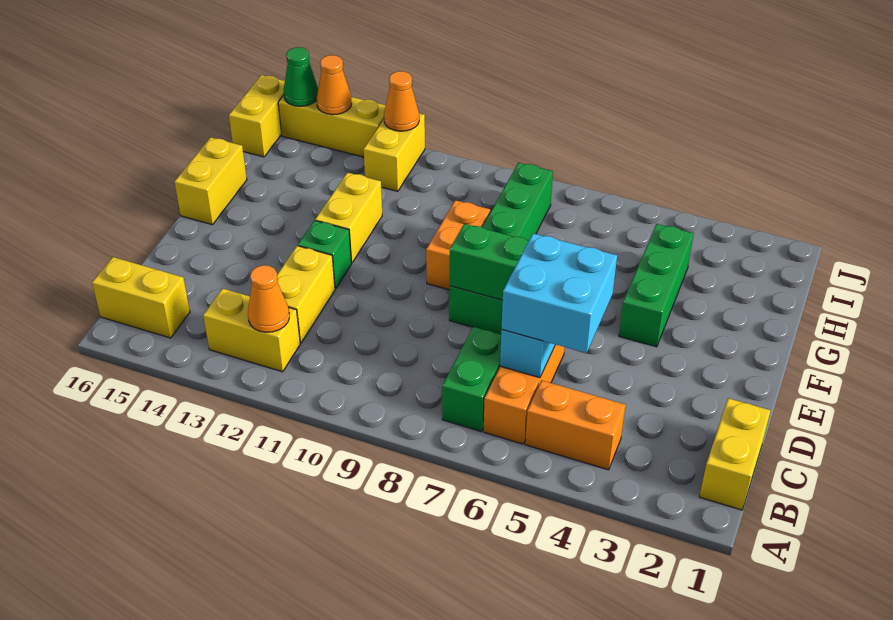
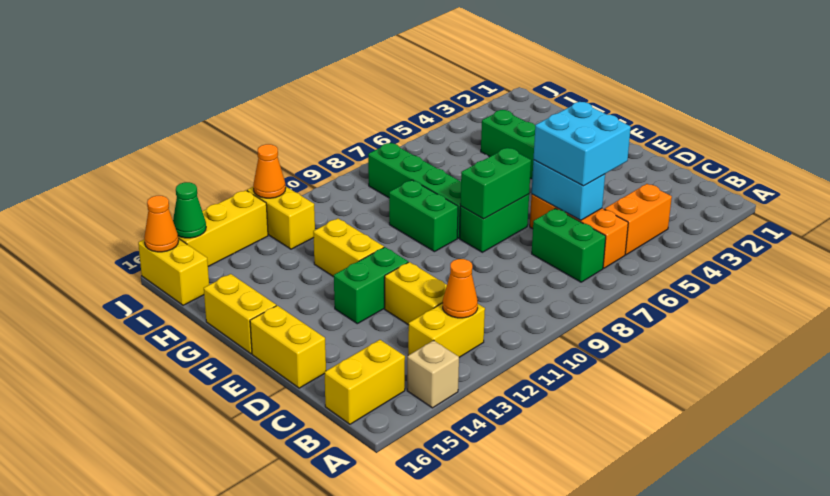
none -> tan 1x1 brick [407,340,459,408]
yellow 1x2 brick [699,398,771,510] -> yellow 1x2 brick moved to [250,306,326,388]
green 1x1 brick [298,220,351,289] -> green 1x2 brick [334,247,408,324]
orange 1x2 brick [426,200,490,290] -> green 1x2 brick [389,180,458,252]
orange 1x1 cone [317,55,352,115] -> orange 1x1 cone moved to [144,196,178,252]

